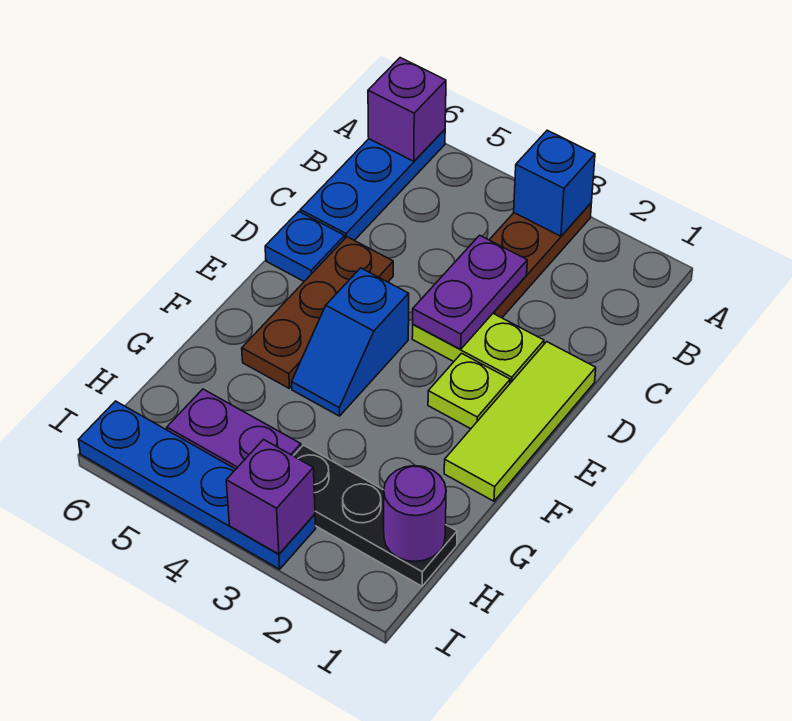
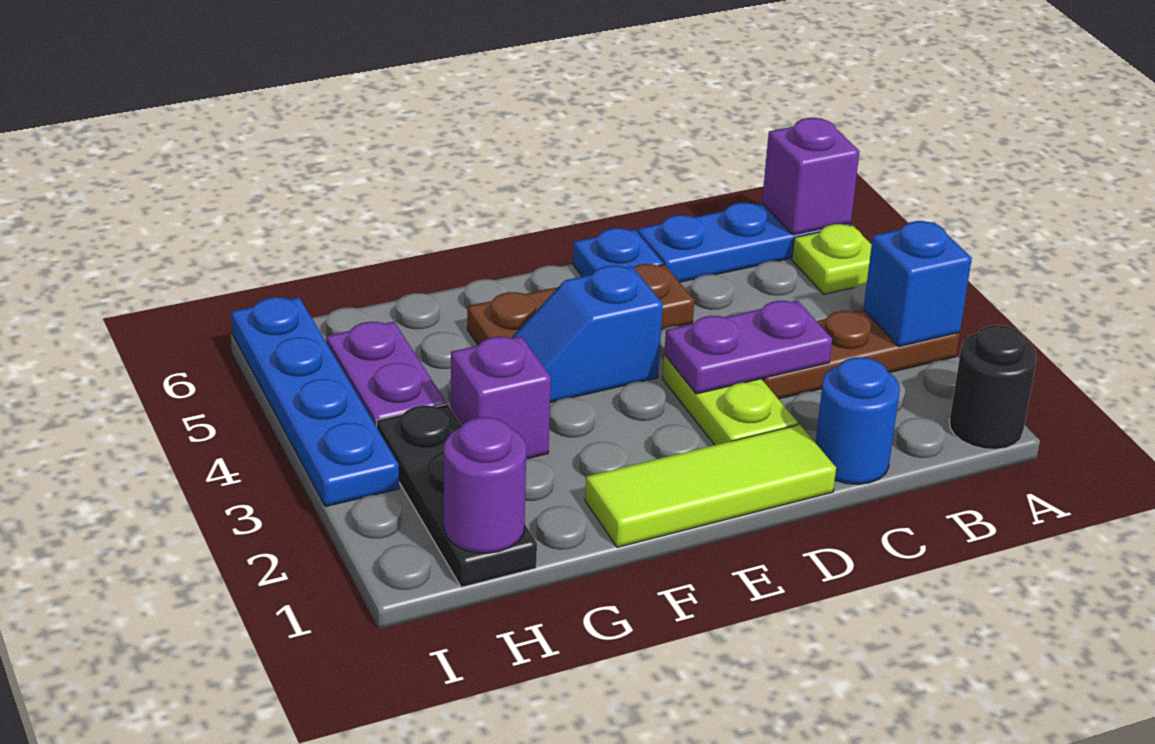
none -> black 1x1 round brick [949,325,1037,449]
none -> blue 1x1 round brick [816,357,900,484]
lime 1x1 plate [428,353,510,429] -> lime 1x1 plate moved to [792,224,872,294]
purple 1x1 brick [226,440,315,554] -> purple 1x1 brick moved to [451,336,551,459]

